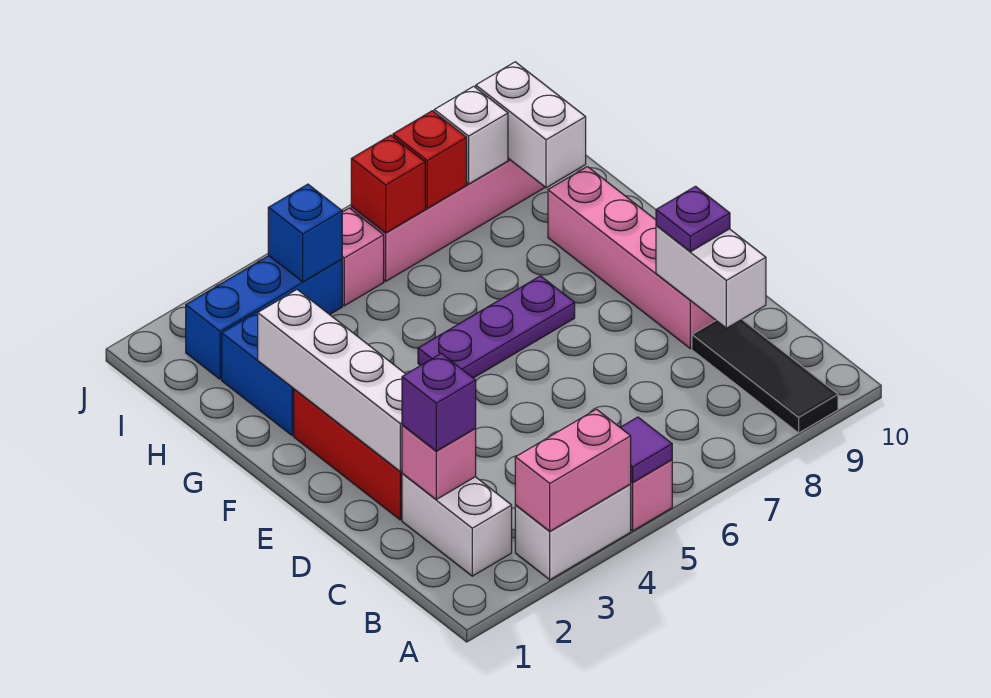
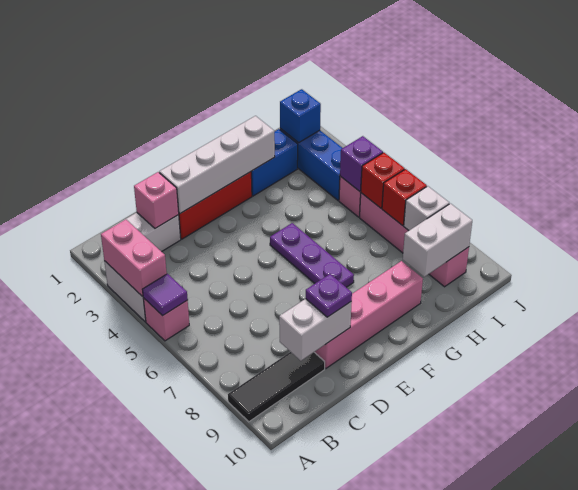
purple 1x1 brick [402,353,476,451] -> purple 1x1 brick moved to [340,136,383,191]
blue 1x1 brick [268,184,342,282] -> blue 1x1 brick moved to [280,89,321,143]

